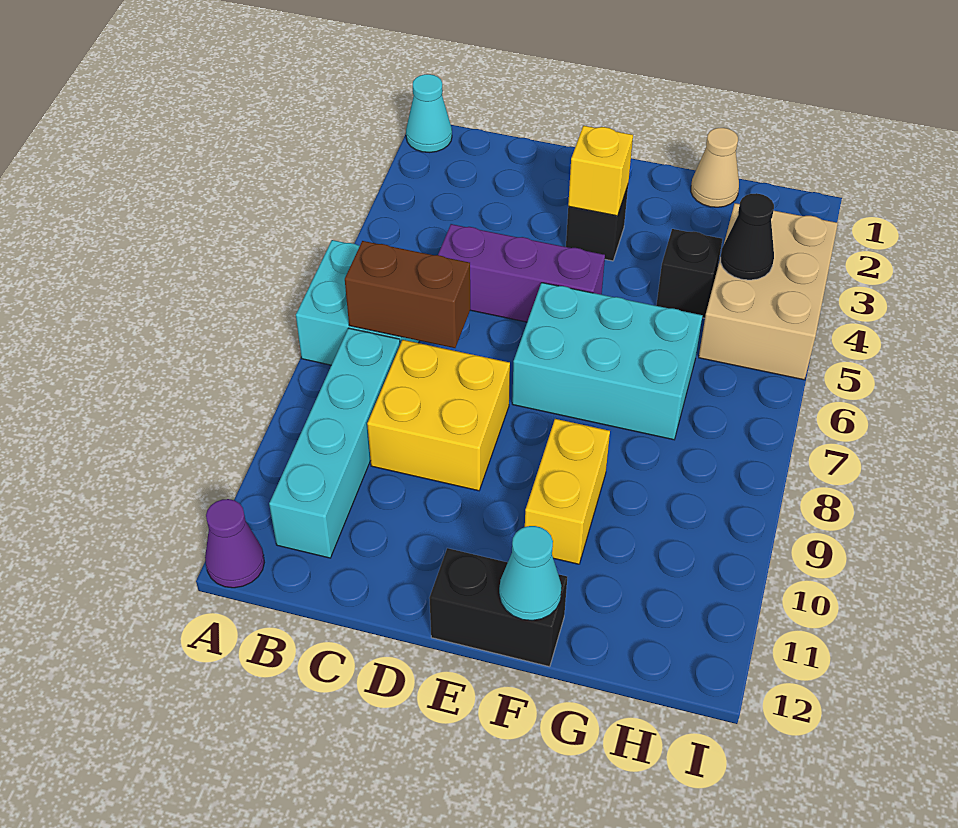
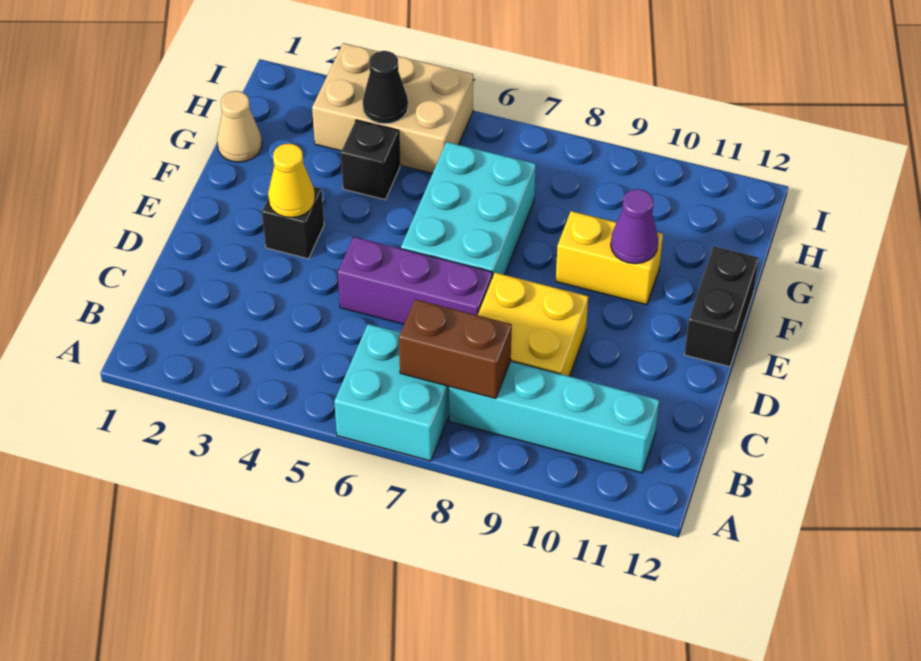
cyan 1x1 cone [406,74,452,152] -> none
purple 1x1 cone [205,499,264,588] -> purple 1x1 cone moved to [611,189,658,264]
brown 1x2 brick [345,241,470,348] -> brown 1x2 brick turned to [399,299,512,399]
purple 1x3 brick [438,224,605,322] -> purple 1x3 brick turned to [338,237,492,324]
yellow 1x1 brick [568,126,633,216] -> yellow 1x1 cone [268,144,315,218]
cyan 1x1 cone [499,526,561,620] -> none

